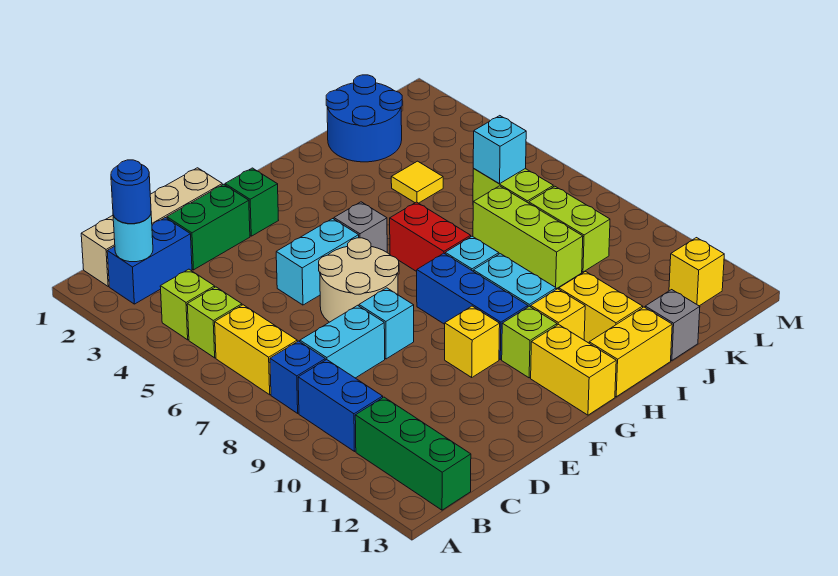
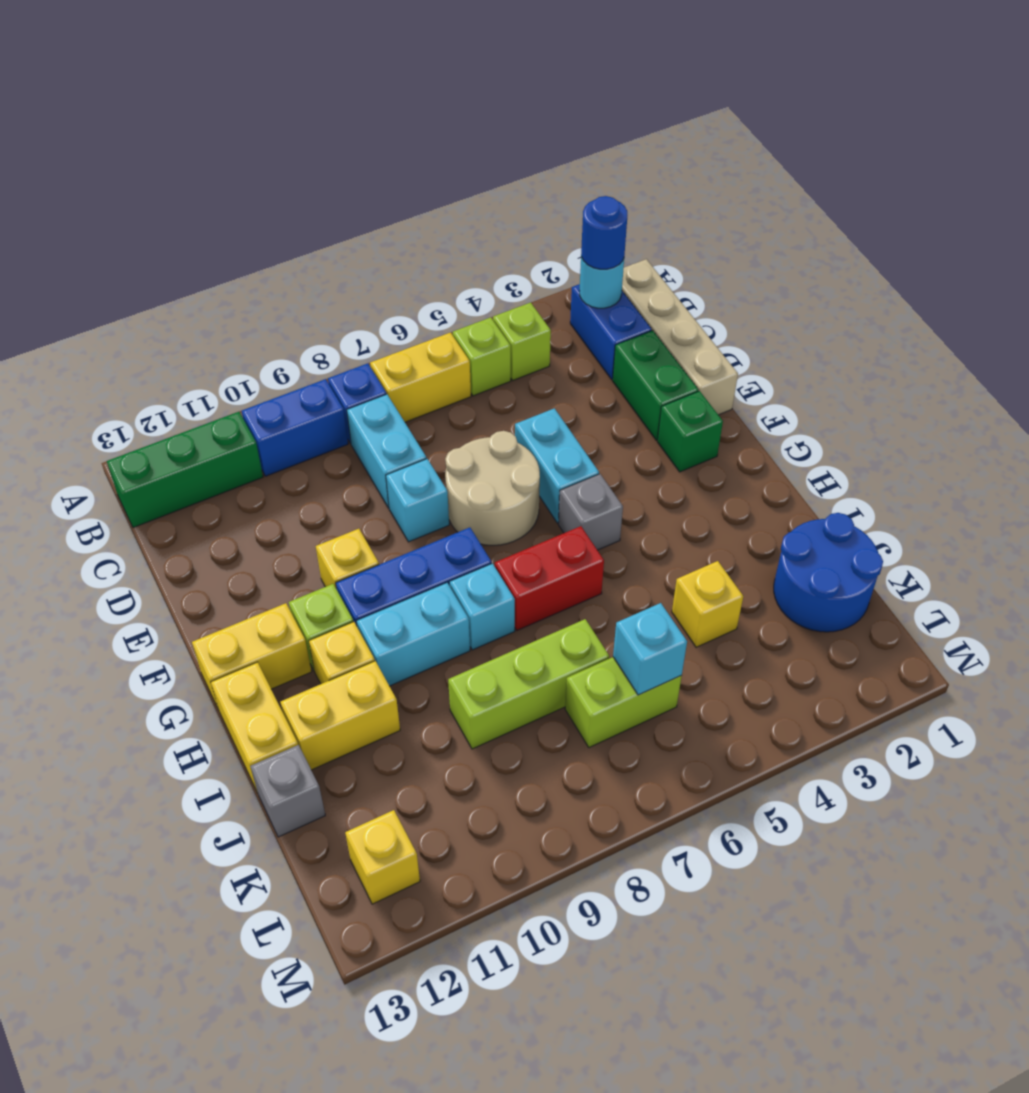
yellow 1x1 tile [391,161,443,203] -> yellow 1x1 brick [672,561,743,647]
lime 1x2 brick [529,186,610,272] -> none

